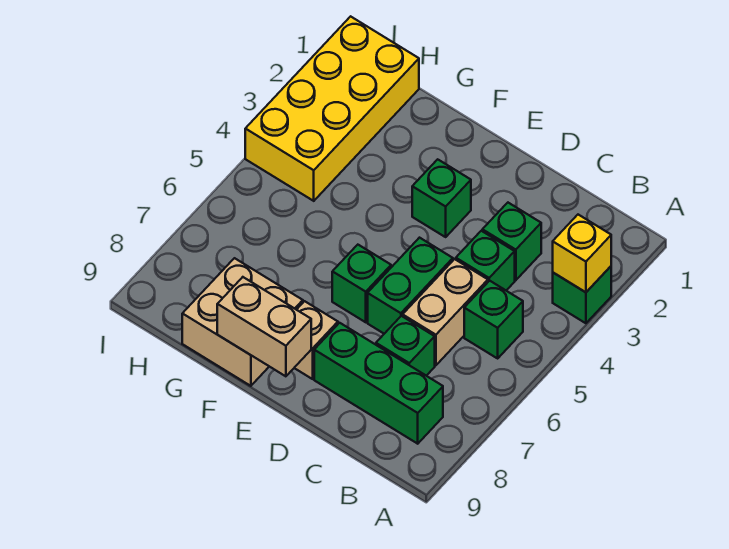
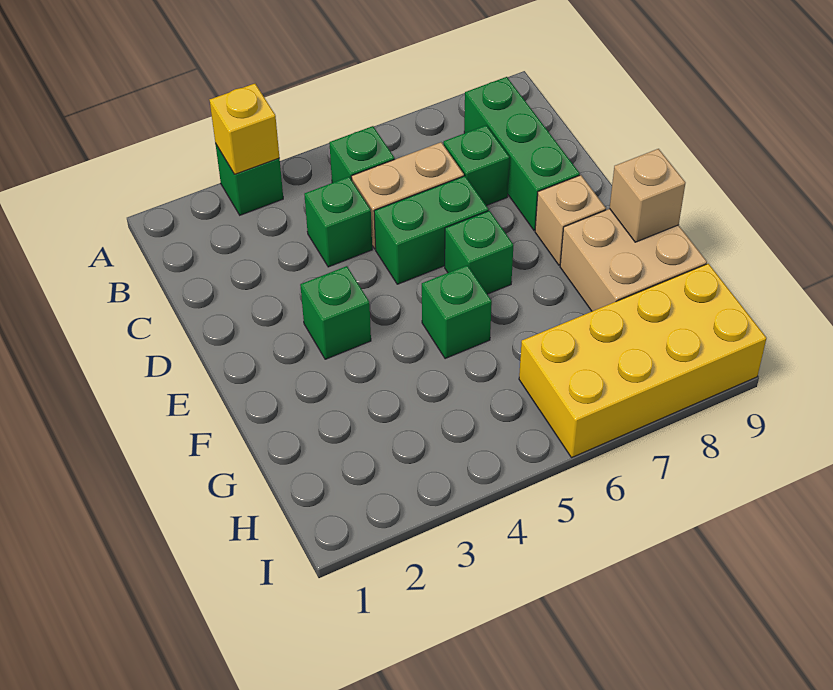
green 1x1 brick [482,203,541,280] -> green 1x1 brick moved to [422,265,492,359]
tan 1x2 brick [217,277,311,376] -> tan 1x1 brick [610,149,685,242]
yellow 2x4 brick [245,16,419,201] -> yellow 2x4 brick moved to [519,264,766,457]

